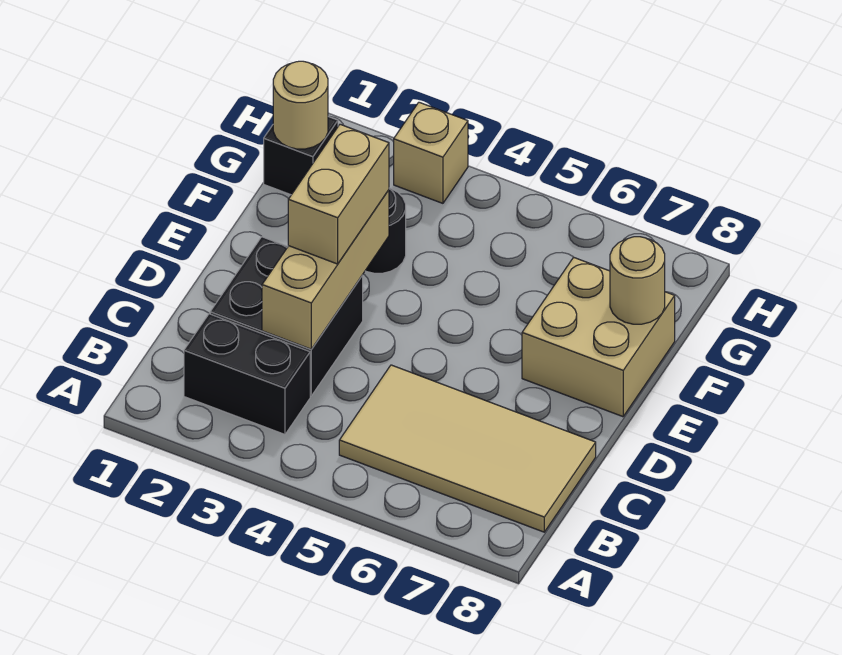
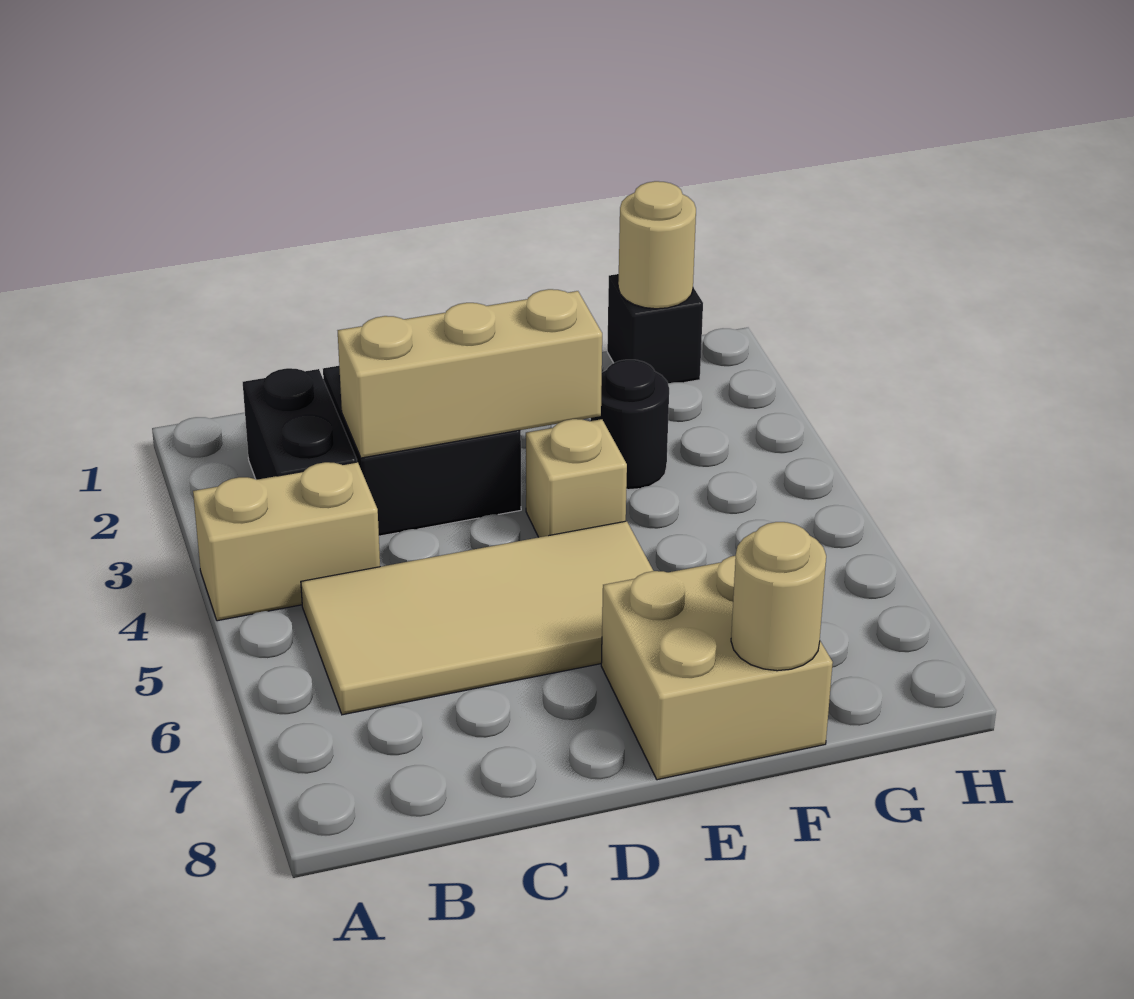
tan 2x4 tile [339,365,596,532] -> tan 2x4 tile turned to [301,521,653,715]
tan 1x2 brick [288,124,389,264] -> tan 1x2 brick moved to [193,462,380,621]
tan 1x1 brick [394,102,468,203] -> tan 1x1 brick moved to [526,419,627,537]

